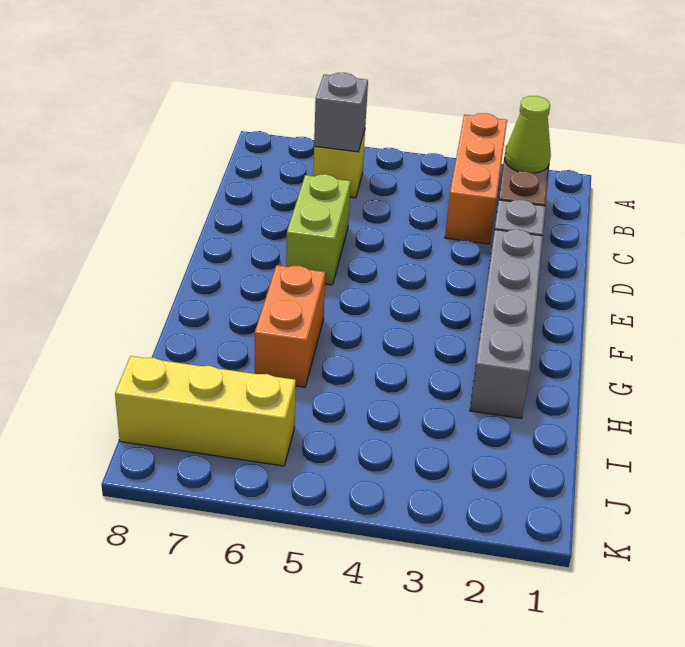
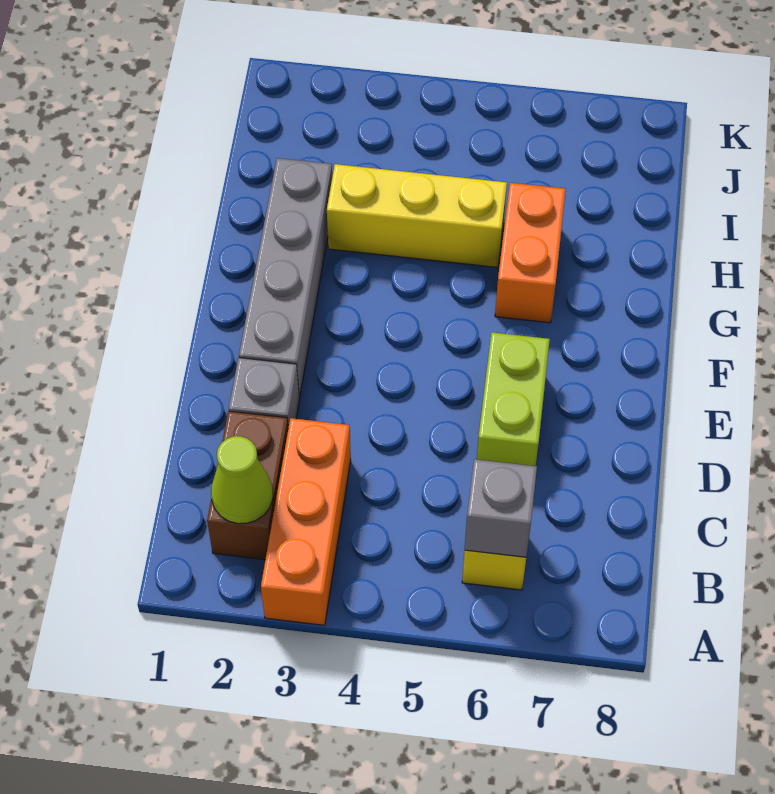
yellow 1x3 brick [115,356,296,466] -> yellow 1x3 brick moved to [327,164,507,267]

